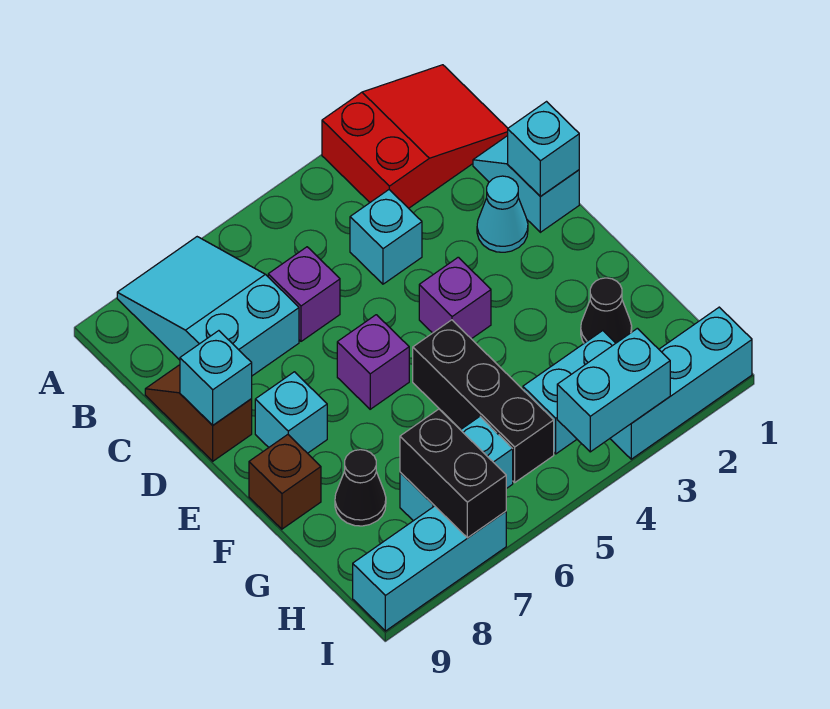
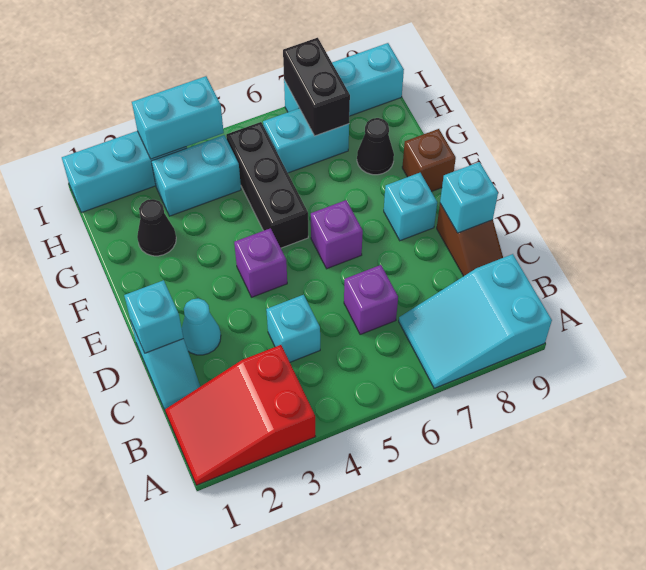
cyan 2x3 slope [117,237,299,376] -> cyan 2x3 slope turned to [399,254,552,388]

